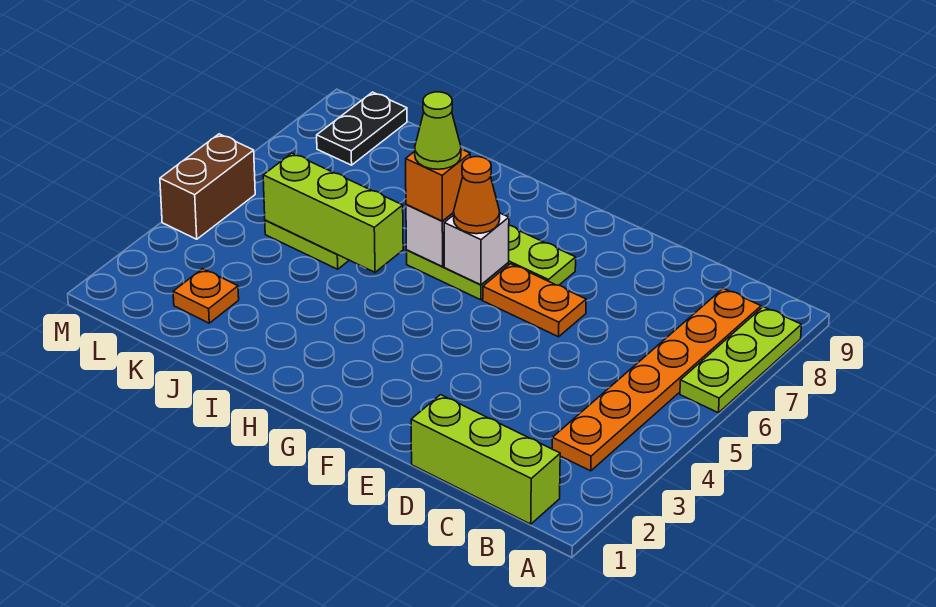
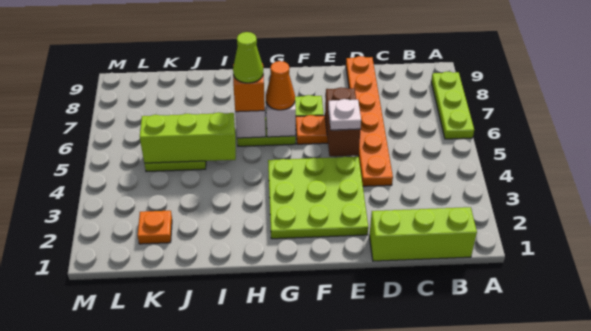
orange 1x6 plate [552,288,761,471] -> orange 1x6 plate moved to [346,56,393,186]
none -> lime 3x3 plate [268,157,368,239]
none -> white 1x1 plate [328,99,361,130]
black 1x2 plate [317,92,407,165] -> none
brown 1x2 brick [160,134,255,239] -> brown 1x2 brick moved to [325,87,361,156]

